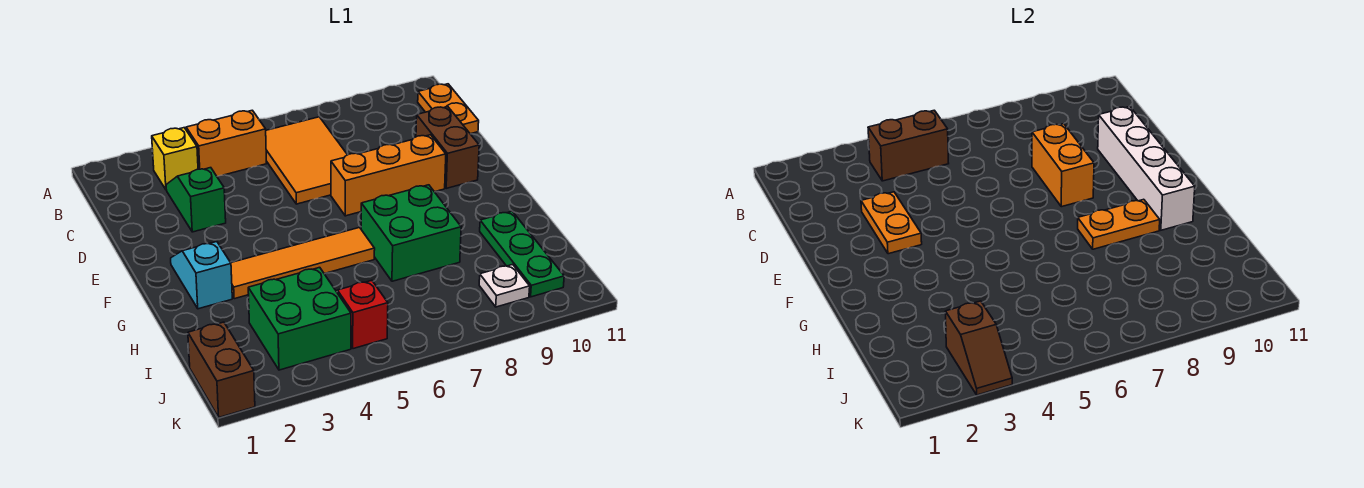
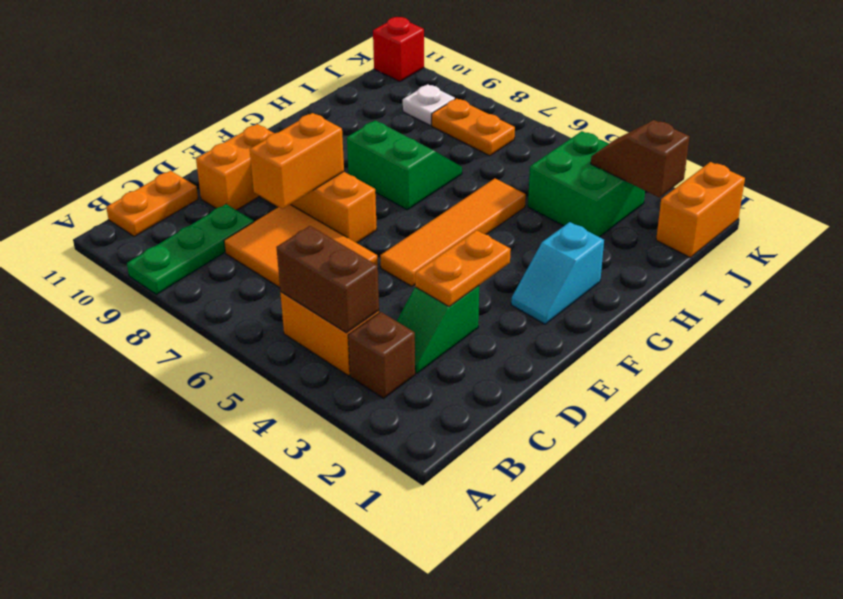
yellow 1x1 brick [152,128,198,189] -> brown 1x1 brick [348,312,415,398]
orange 2x3 tile [266,117,347,204] -> orange 2x3 tile turned to [224,204,378,288]
brown 1x2 brick [416,107,479,188] -> orange 1x2 brick [196,124,274,210]
white 1x4 brick [1098,106,1195,230] -> none
orange 1x4 tile [231,228,375,299] -> orange 1x4 tile turned to [380,179,526,286]
green 2x2 brick [361,185,461,281] -> green 2x2 slope [347,120,462,210]
orange 1x2 plate [1078,199,1160,249] -> orange 1x2 plate moved to [432,98,515,156]
green 1x3 plate [480,211,564,297] -> green 1x3 plate moved to [127,204,254,294]
brown 1x2 brick [188,322,255,417] -> orange 1x2 brick [656,162,745,257]
brown 1x2 slope [945,301,1012,395] -> brown 1x2 slope turned to [591,120,690,198]
red 1x1 brick [337,280,388,349] -> red 1x1 brick moved to [373,17,424,82]

